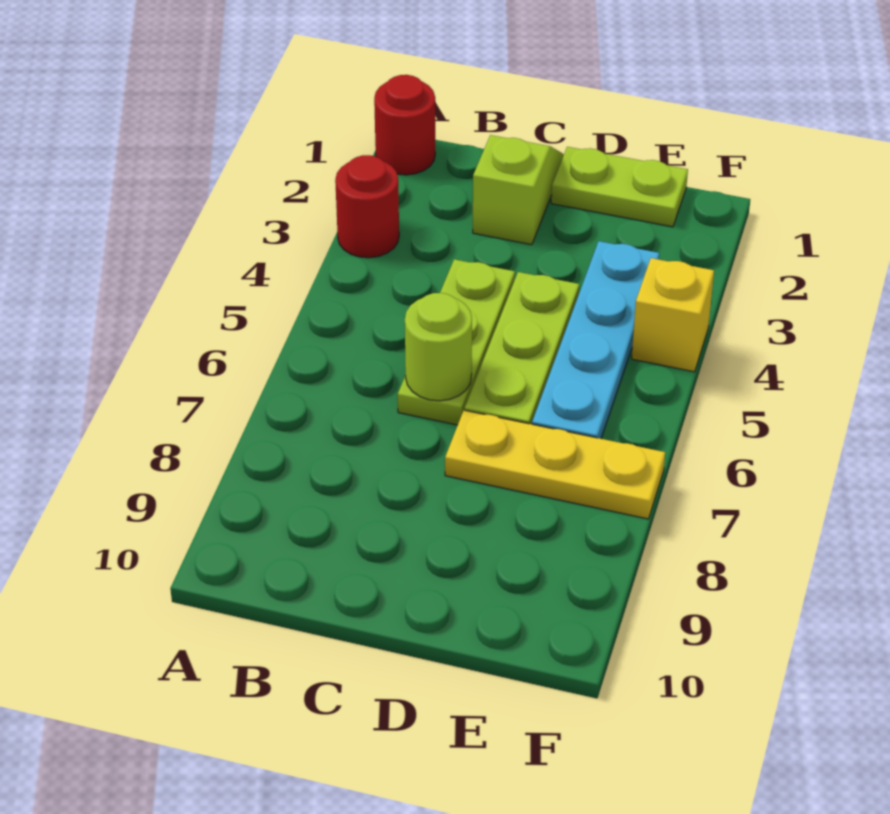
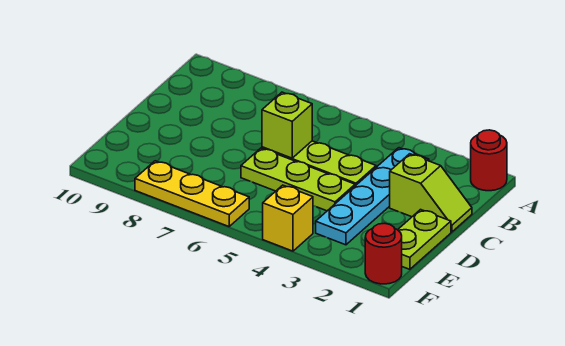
red 1x1 round brick [335,155,399,258] -> red 1x1 round brick moved to [365,223,402,284]
lime 1x1 round brick [405,293,472,401] -> lime 1x1 brick [262,92,312,158]
yellow 1x3 plate [445,410,665,519] -> yellow 1x3 plate turned to [135,161,249,227]
cyan 1x4 plate [532,241,659,439] -> cyan 1x4 plate turned to [316,148,429,245]

